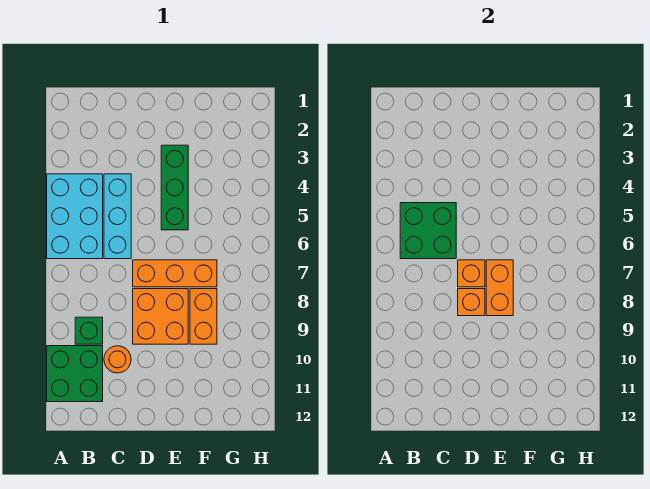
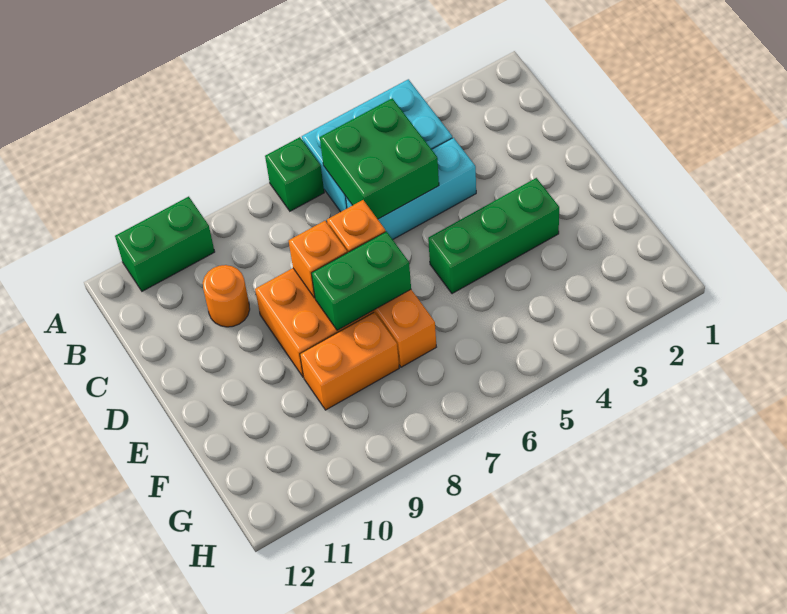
green 2x2 brick [47,346,103,402] -> green 1x2 brick [115,197,215,291]
green 1x1 brick [75,317,103,344] -> green 1x1 brick moved to [265,137,324,211]
orange 1x2 brick [486,260,513,316] -> green 1x2 brick [311,232,411,330]

